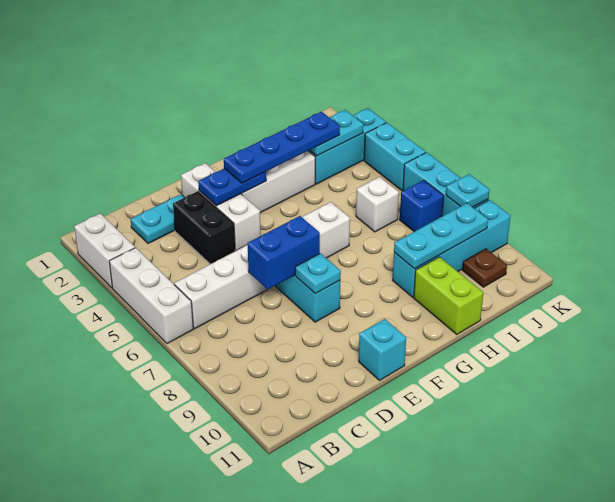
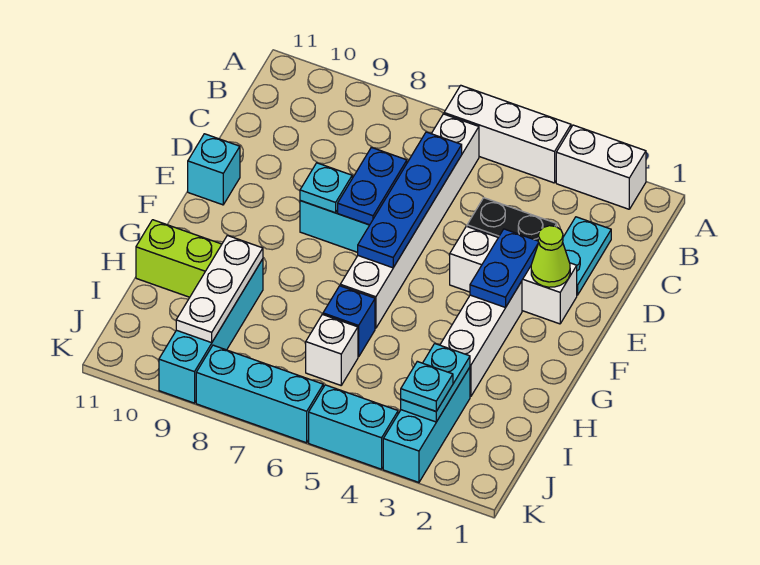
blue 1x2 brick [248,216,320,290] -> blue 1x2 plate [338,147,407,225]
none -> lime 1x1 cone [531,226,570,287]
blue 1x4 plate [224,112,340,183] -> blue 1x4 plate moved to [358,132,462,268]
cyan 1x3 plate [394,203,488,269] -> white 1x3 plate [176,235,263,343]
blue 1x1 brick [400,180,444,232] -> blue 1x1 brick moved to [323,286,375,357]
brown 1x1 plate [463,249,507,287] -> none
cyan 1x1 plate [446,174,490,207] -> cyan 1x1 plate moved to [401,361,453,411]

